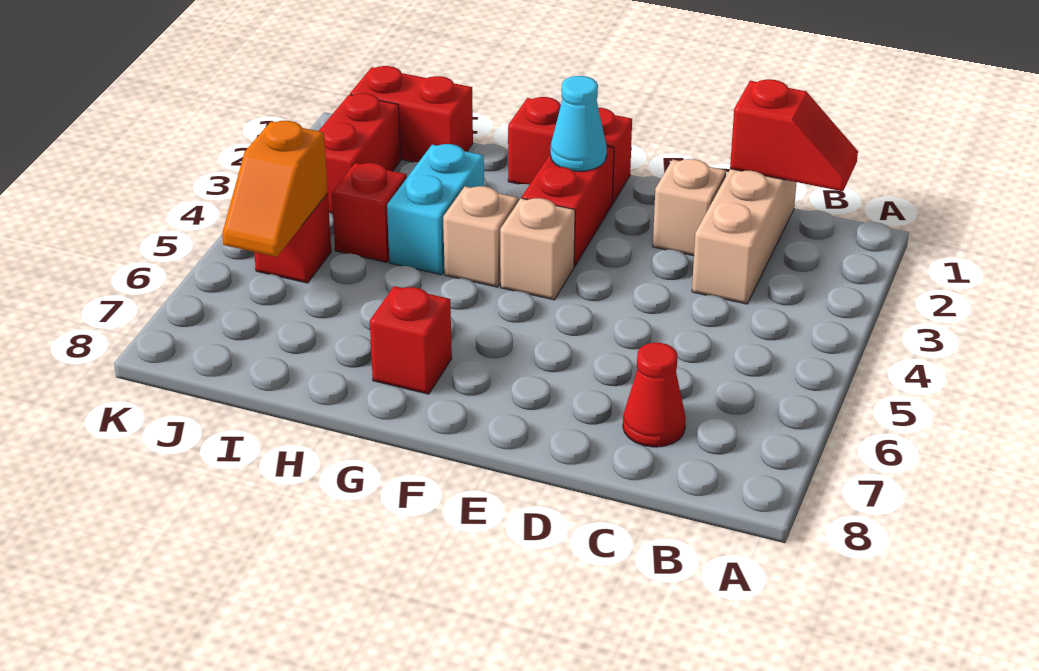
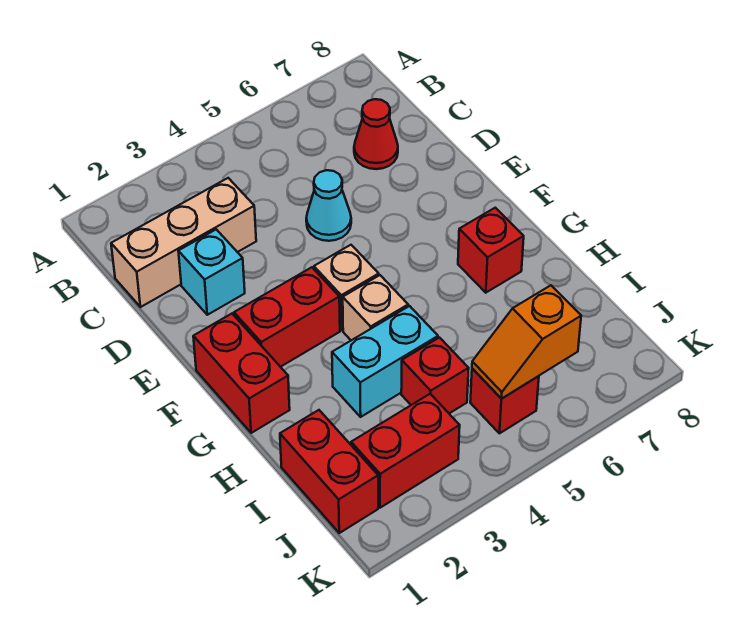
red 1x2 slope [730,79,858,191] -> none
tan 1x1 brick [653,159,726,256] -> cyan 1x1 brick [178,229,245,315]
cyan 1x1 cone [550,76,607,171] -> cyan 1x1 cone moved to [306,170,351,241]
orange 1x2 slope [222,121,328,257] -> orange 1x2 slope turned to [472,285,581,399]

